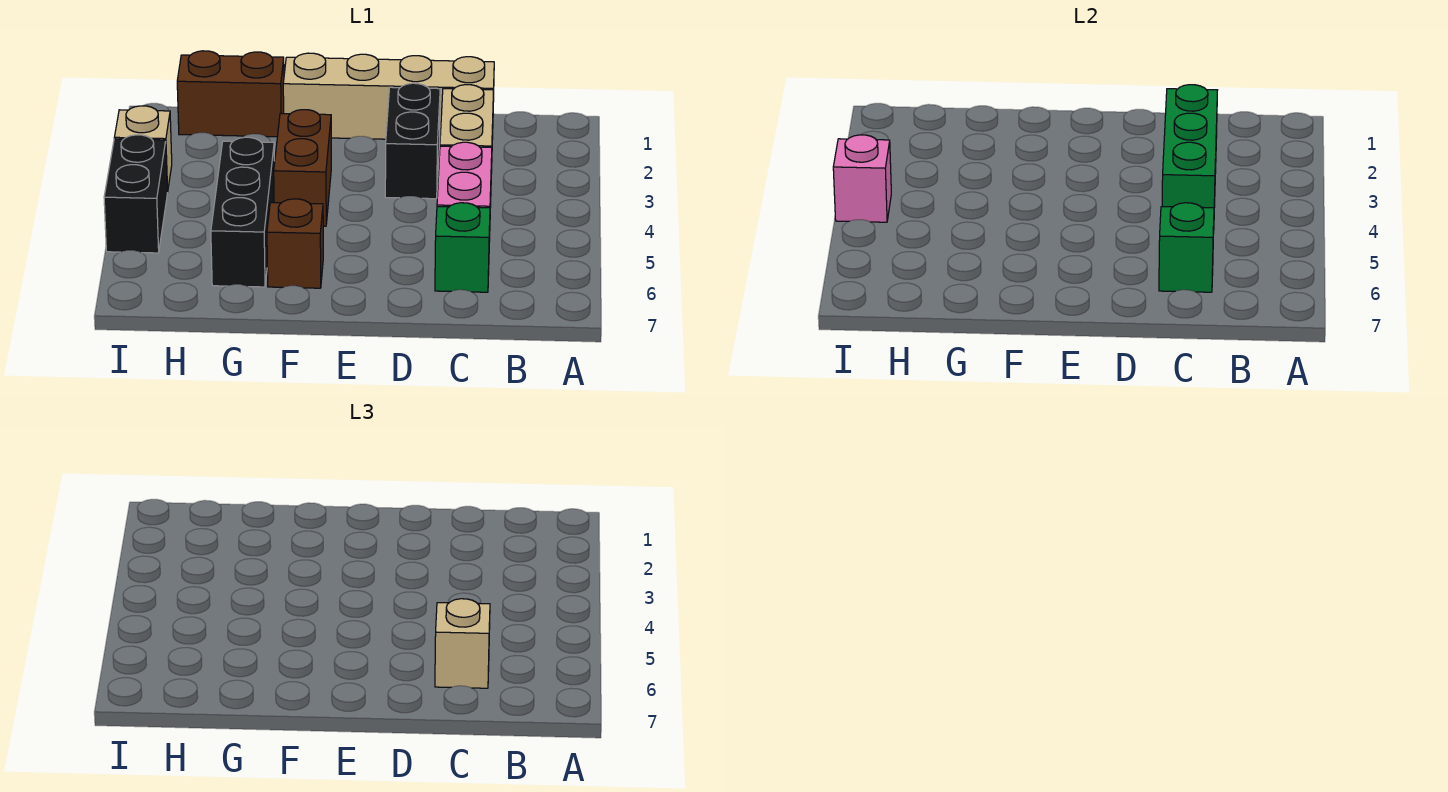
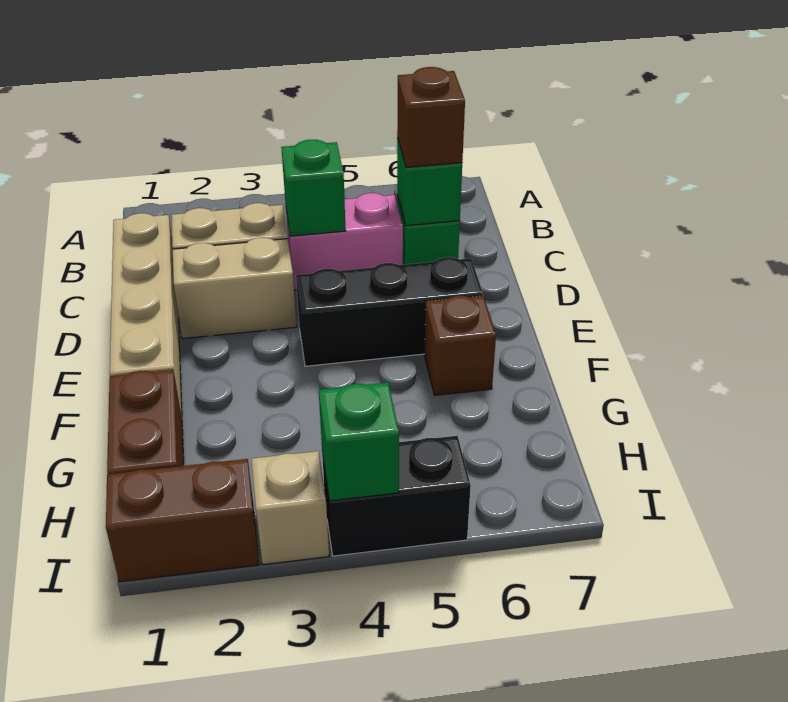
green 1x3 brick [1162,85,1217,208] -> green 1x1 brick [281,140,346,236]
tan 1x1 brick [435,599,490,688] -> brown 1x1 brick [397,67,465,167]
black 1x2 brick [385,83,440,199] -> tan 1x2 brick [173,238,297,339]
brown 1x2 brick [274,110,331,226] -> brown 1x2 brick moved to [106,459,259,582]
black 1x3 brick [211,137,275,287] -> black 1x3 brick moved to [296,257,483,366]
pink 1x1 brick [833,135,891,222] -> green 1x1 brick [319,383,399,501]

